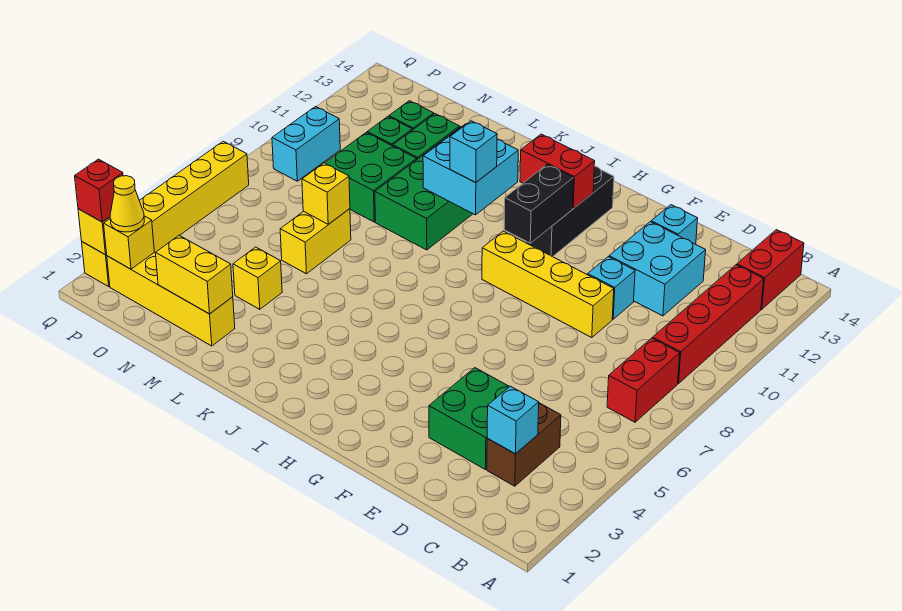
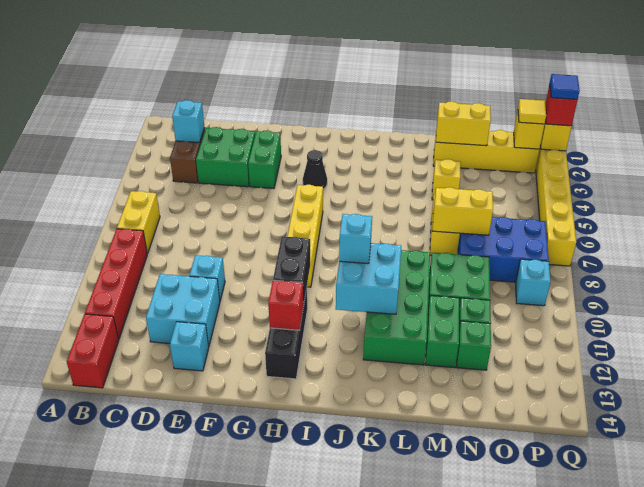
red 1x2 brick [607,338,680,422] -> yellow 1x2 brick [117,191,160,253]
yellow 1x4 brick [482,231,614,338] -> yellow 1x4 brick turned to [287,185,323,287]
none -> green 1x2 brick [248,130,281,189]
none -> black 1x1 cone [303,150,327,189]
red 1x2 brick [520,134,595,209] -> red 1x1 brick [268,280,303,330]
yellow 1x1 brick [302,163,350,224] -> yellow 1x2 brick [433,187,493,235]
none -> blue 2x3 brick [458,217,549,282]
yellow 1x1 cone [110,176,144,232] -> yellow 1x1 tile [518,99,546,124]
cyan 1x2 brick [272,107,340,181] -> cyan 1x1 brick [516,259,550,306]
none -> blue 1x1 tile [550,74,580,99]

